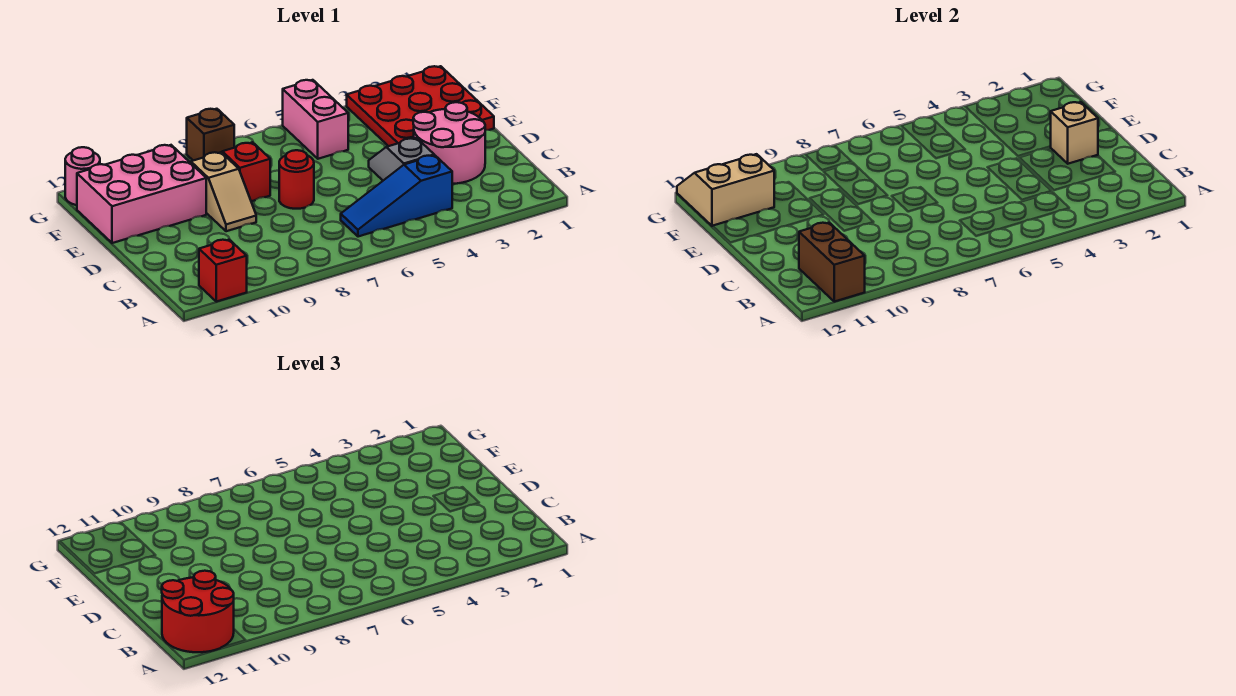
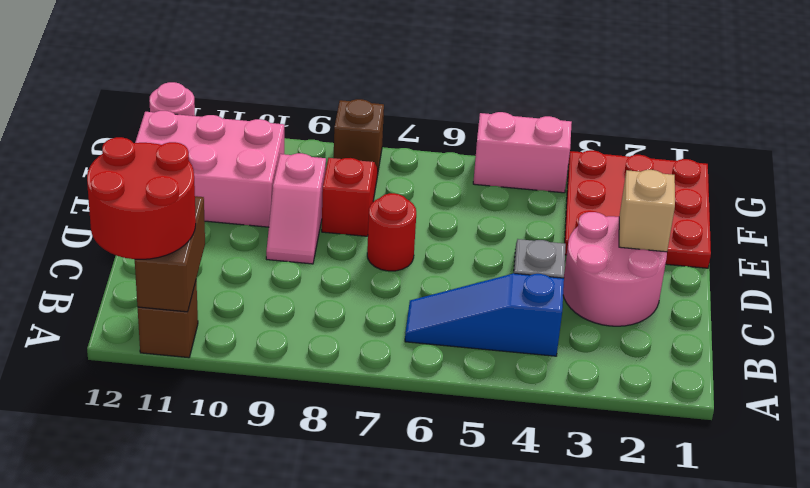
red 1x1 brick [199,240,247,302] -> brown 1x1 brick [138,281,198,358]
tan 1x2 slope [191,152,256,231] -> pink 1x2 slope [266,153,326,264]
pink 1x2 brick [283,80,348,159] -> pink 1x2 brick turned to [473,112,572,193]
tan 2x2 slope [677,154,774,226] -> none

